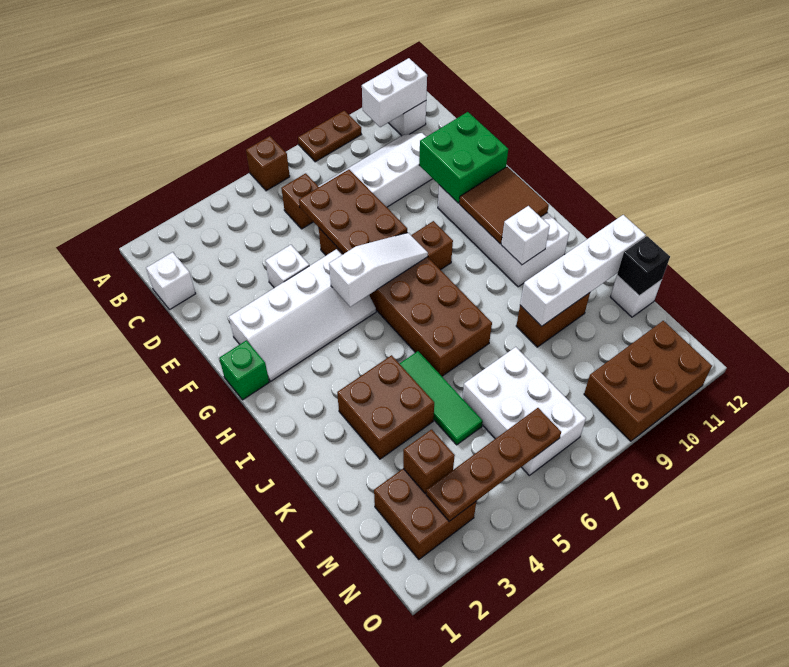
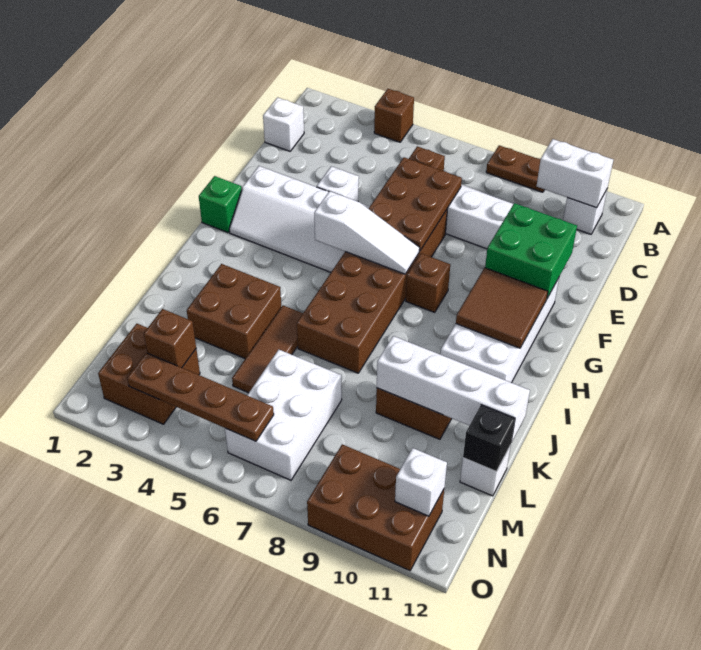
brown 1x1 brick [246,136,290,191] -> brown 1x1 brick moved to [374,89,414,142]
white 1x1 brick [501,206,550,265] -> white 1x1 brick moved to [395,448,447,516]
green 1x3 tile [400,351,483,445] -> brown 1x3 tile [232,306,303,393]

